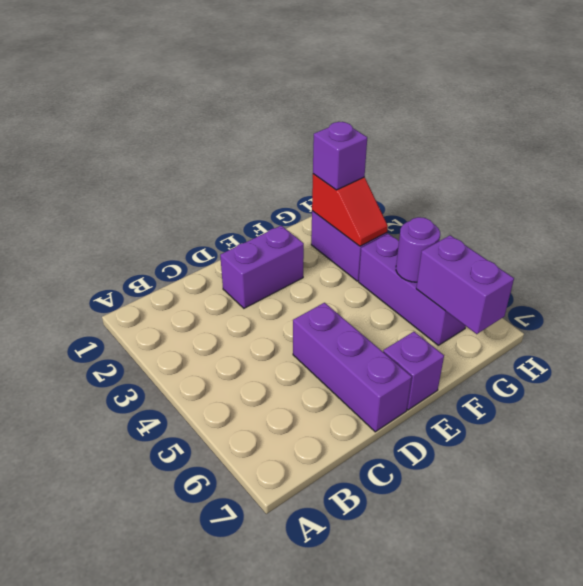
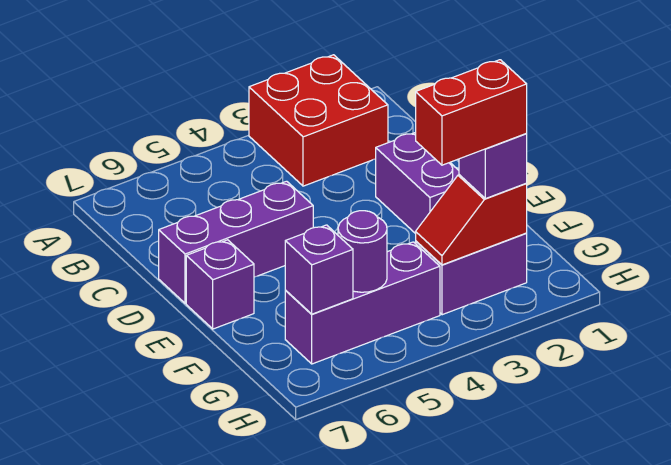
none -> red 2x2 brick [249,55,388,186]
none -> red 1x2 brick [416,60,527,165]
purple 1x2 brick [416,235,514,334] -> purple 1x1 brick [285,225,353,314]

